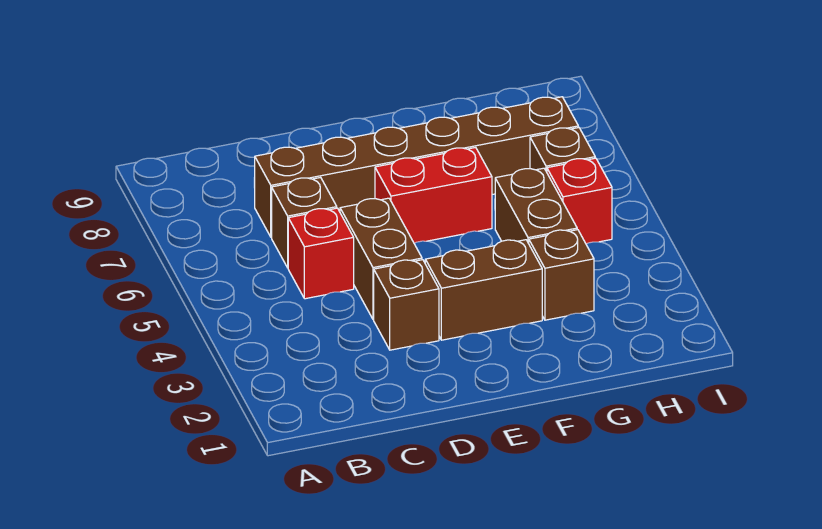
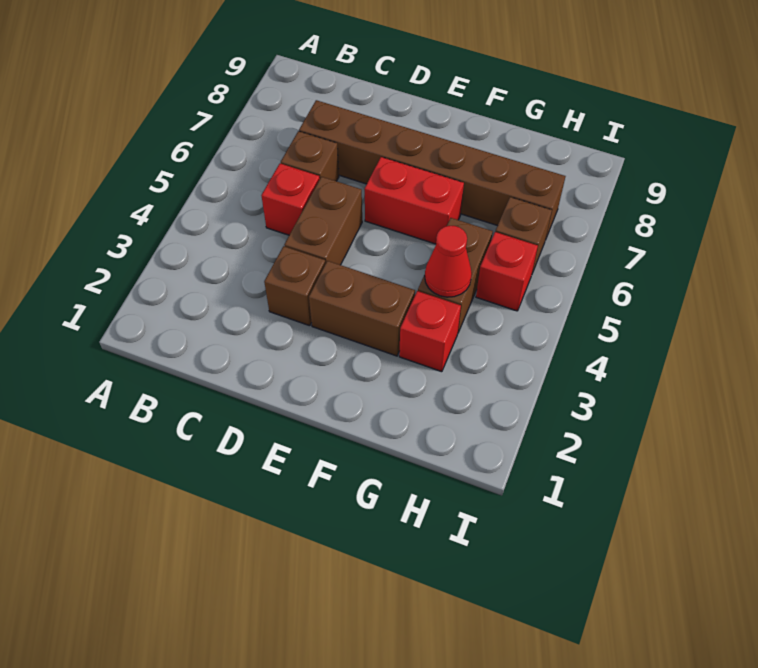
brown 1x1 brick [529,230,594,320] -> red 1x1 brick [399,291,461,372]
none -> red 1x1 cone [425,226,472,297]

